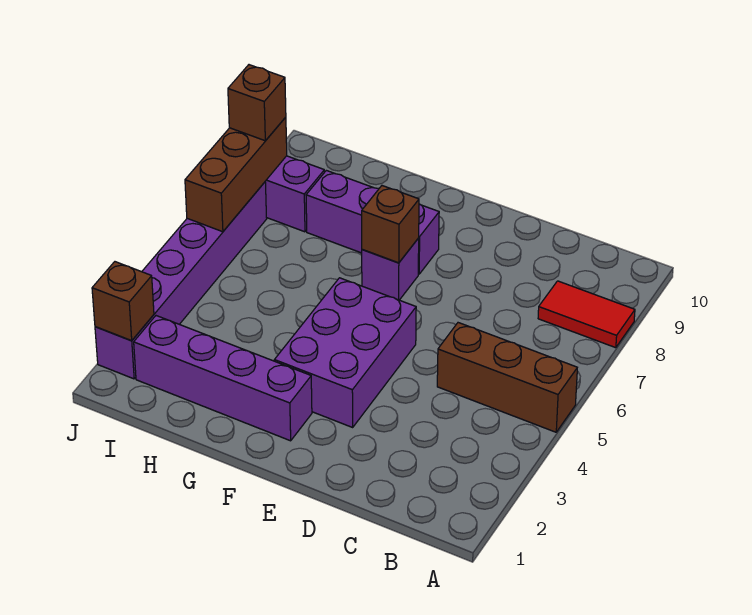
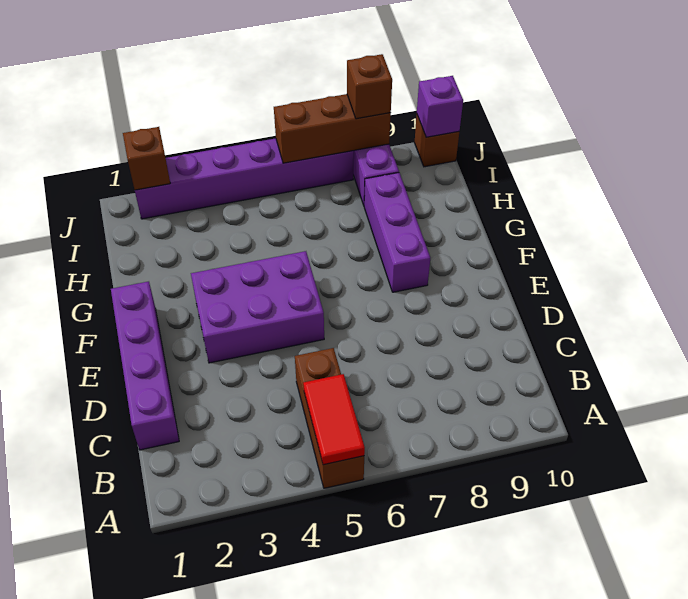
red 1x2 tile [538,281,635,348] -> red 1x2 tile moved to [303,374,365,465]
purple 1x4 brick [134,316,312,441] -> purple 1x4 brick moved to [111,282,179,450]
purple 1x1 brick [362,238,419,300] -> purple 1x1 brick moved to [417,76,463,137]
brown 1x1 brick [362,186,419,263] -> brown 1x1 brick moved to [414,115,459,167]

